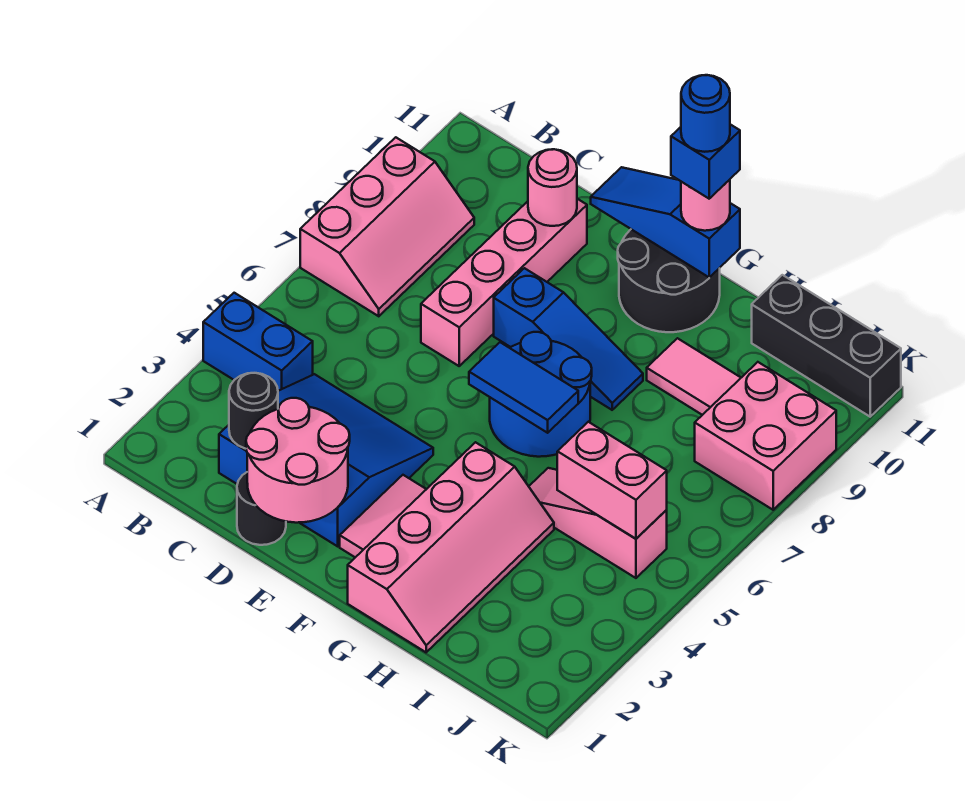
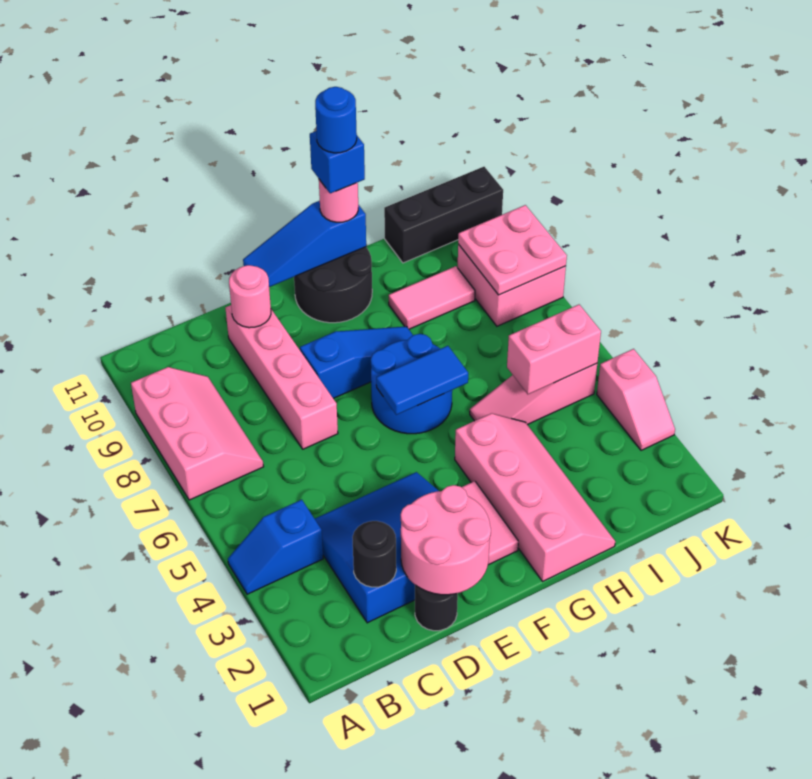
blue 1x2 brick [203,293,313,391] -> blue 1x2 slope [228,500,323,594]
none -> pink 2x2 plate [458,205,567,295]
none -> pink 1x2 slope [597,349,675,450]

